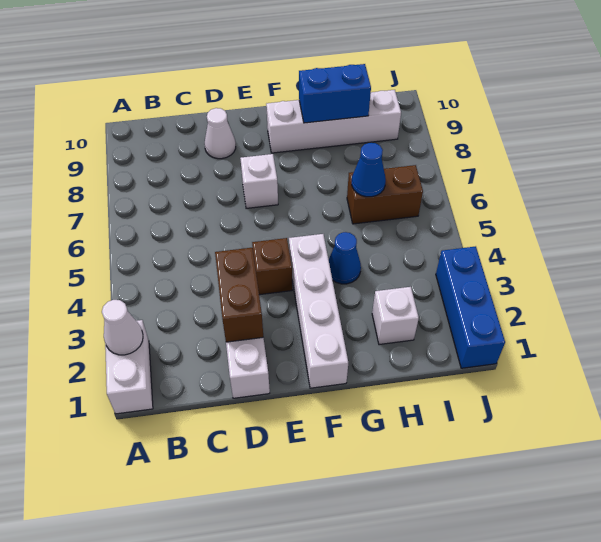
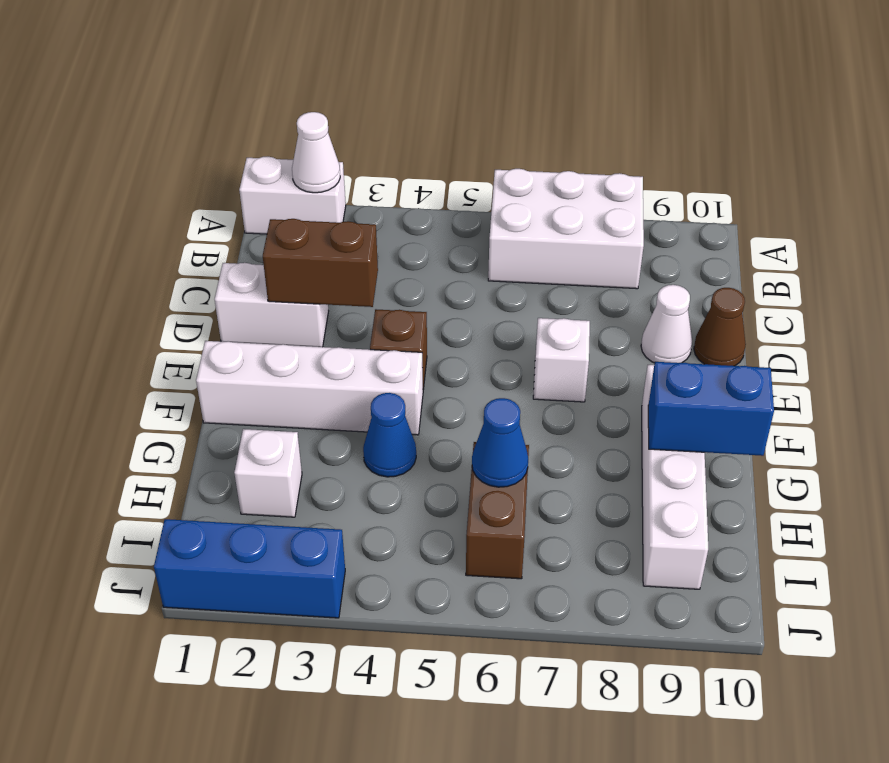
none -> white 2x3 brick [488,169,644,289]
none -> brown 1x1 cone [694,288,746,366]
blue 1x2 brick [299,64,371,123] -> blue 1x2 brick turned to [648,362,774,456]

